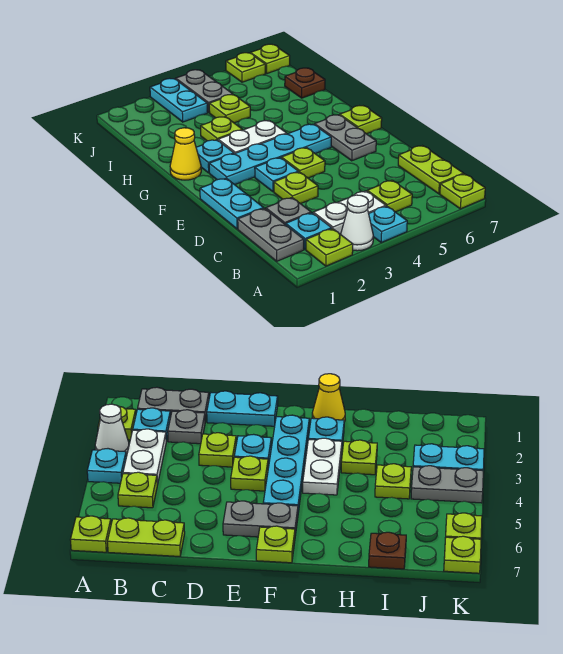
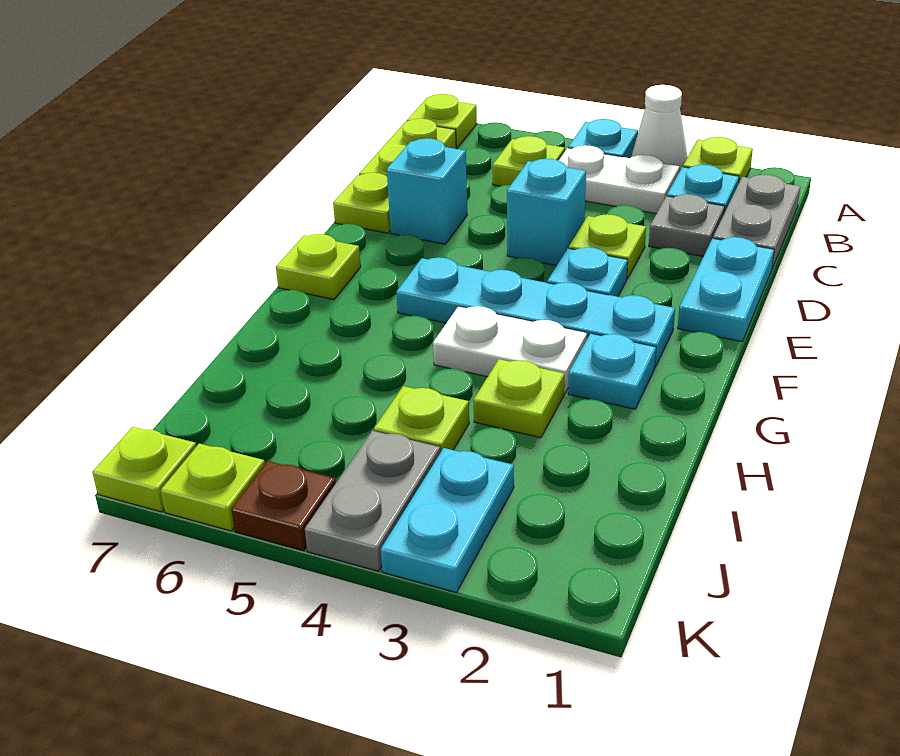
none -> cyan 1x1 brick [507,159,586,266]
none -> cyan 1x1 brick [387,138,467,244]
lime 1x1 plate [282,148,325,178] -> lime 1x1 plate moved to [333,173,391,233]
grey 1x2 plate [314,115,376,161] -> none
yellow 1x1 cone [170,128,201,180] -> none
brown 1x1 plate [285,68,325,98] -> brown 1x1 plate moved to [231,461,336,551]

